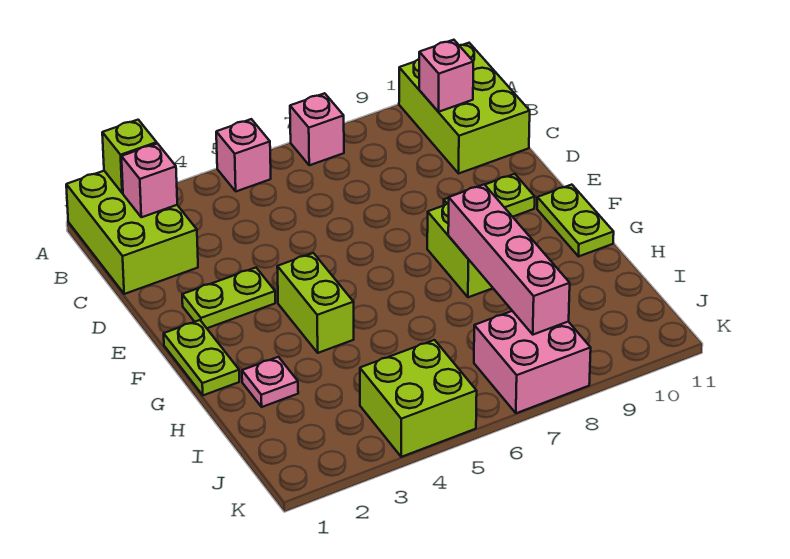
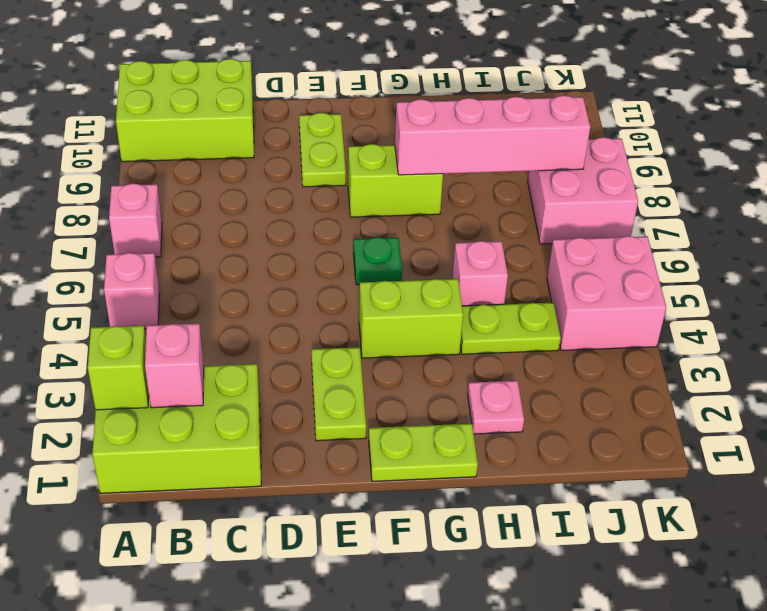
pink 1x1 brick [419,40,473,112] -> pink 1x1 brick moved to [452,241,508,306]
none -> green 1x1 plate [353,237,402,285]
lime 1x2 plate [537,185,614,256] -> lime 1x2 plate moved to [460,303,561,354]
lime 2x2 brick [360,340,477,457] -> pink 2x2 brick [547,236,666,350]

